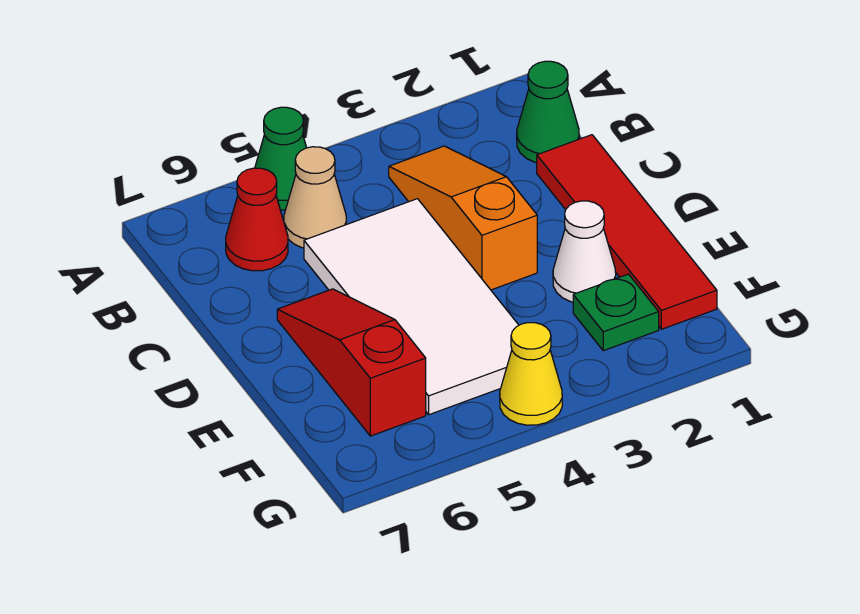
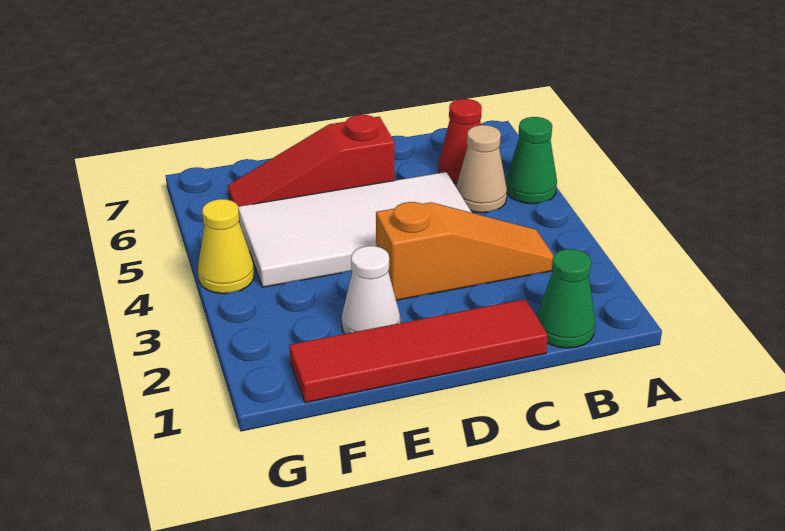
red 1x3 slope [277,289,426,436] -> red 1x3 slope turned to [228,115,395,206]
green 1x1 plate [573,274,659,351] -> none

